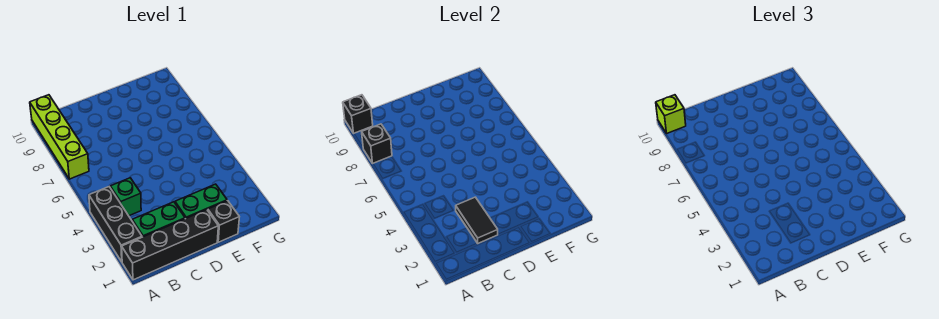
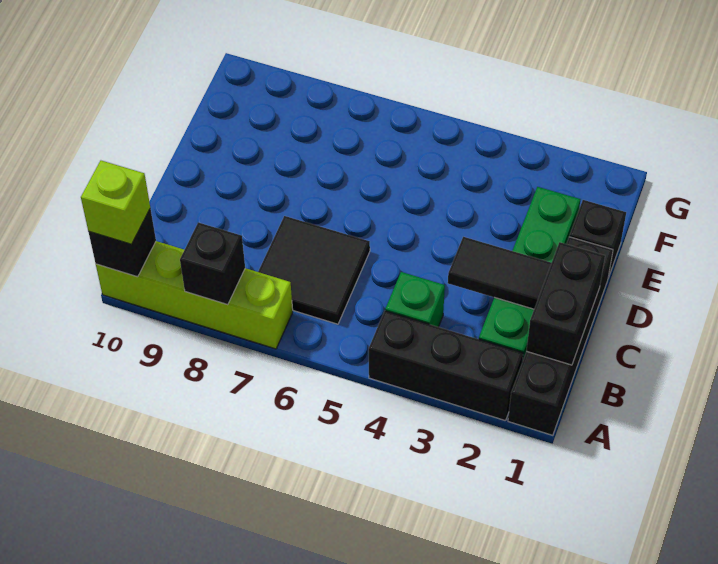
none -> black 1x2 brick [526,242,605,365]
none -> black 2x2 tile [258,216,370,324]

